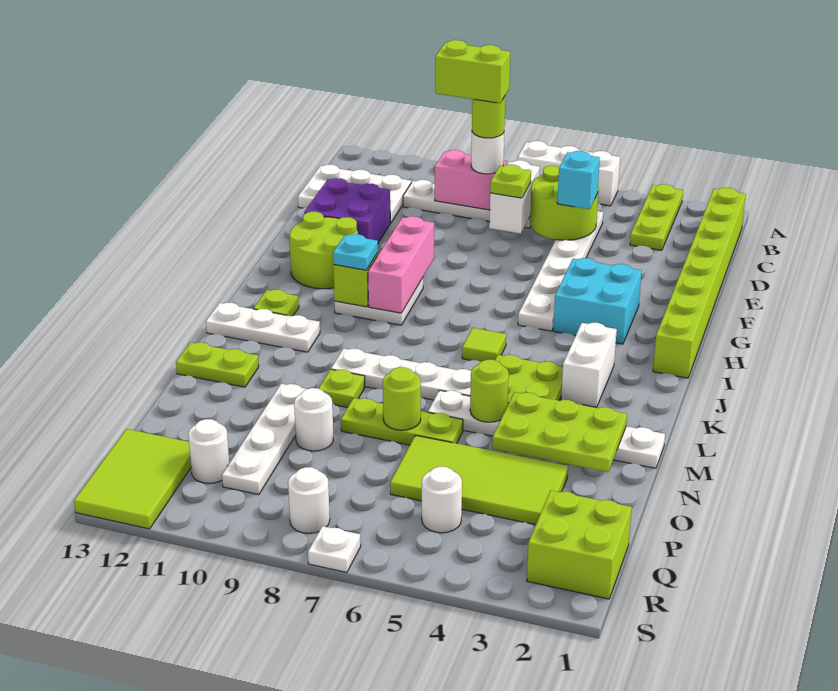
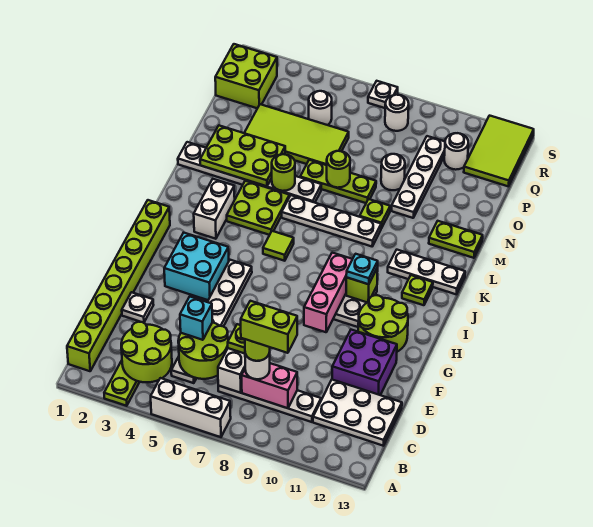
none -> lime 2x2 round brick [121,322,172,382]
none -> white 1x1 plate [122,292,153,323]

